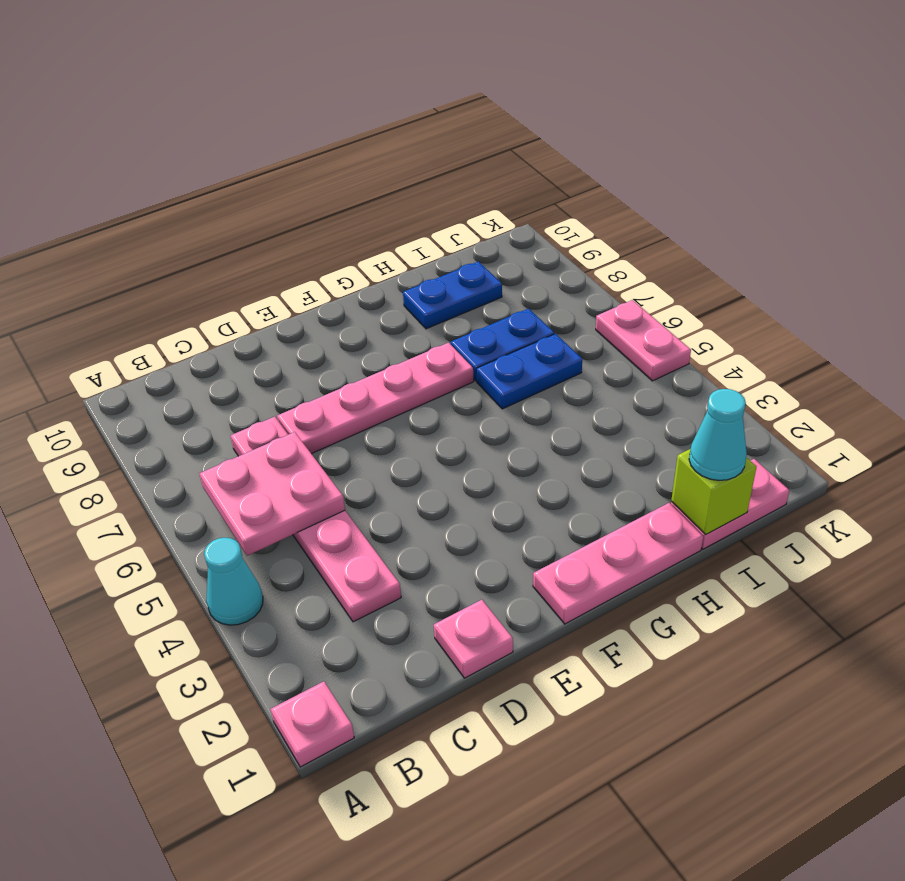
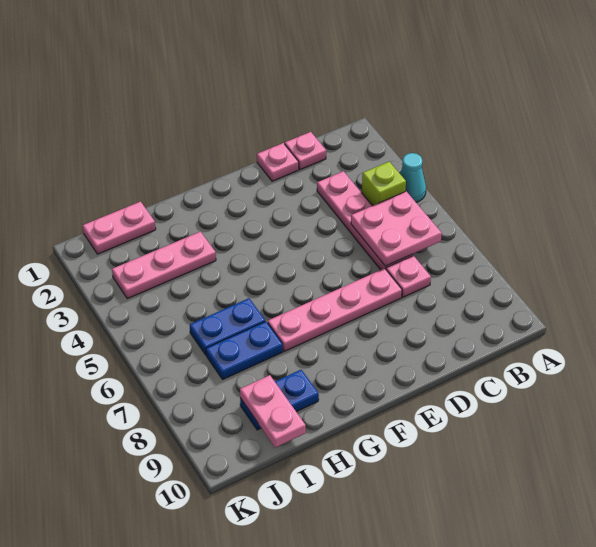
pink 1x1 plate [271,681,354,767] -> pink 1x1 plate moved to [285,132,326,170]
pink 1x3 plate [533,503,703,624] -> pink 1x3 plate moved to [112,232,216,299]
lime 1x1 brick [671,449,757,534] -> lime 1x1 brick moved to [362,162,406,206]
cyan 1x1 cone [689,389,747,480] -> none
pink 1x2 plate [596,300,691,381] -> pink 1x2 plate moved to [240,375,306,448]

